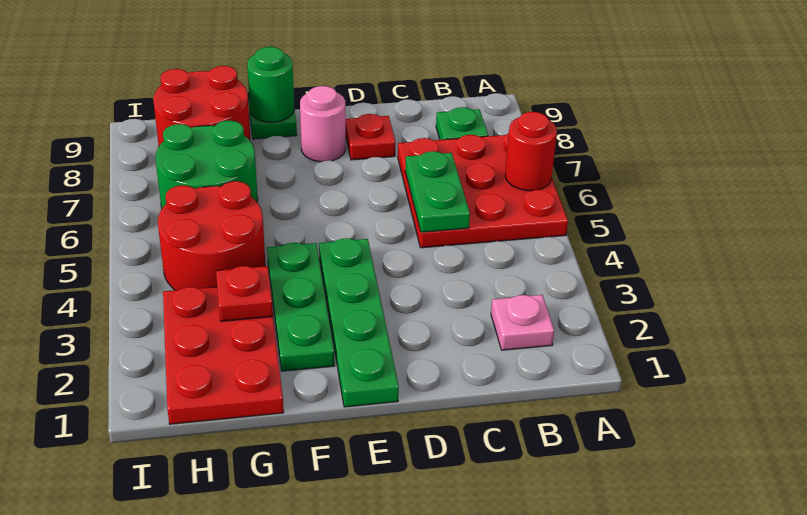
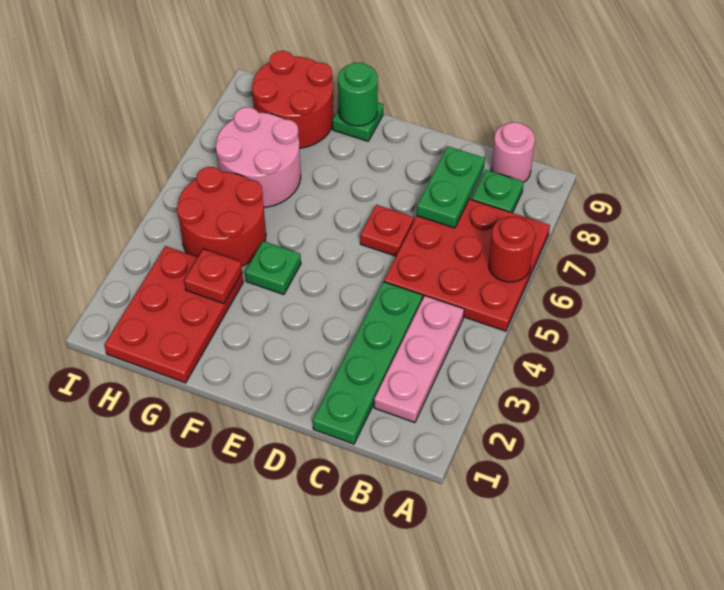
pink 1x1 plate [491,295,554,350] -> pink 1x3 plate [374,296,464,423]
green 1x2 plate [405,151,470,232] -> green 1x2 plate moved to [417,146,485,228]
red 1x1 plate [346,114,395,160] -> red 1x1 plate moved to [360,205,414,256]
green 1x4 plate [319,238,399,407] -> green 1x4 plate moved to [313,282,422,444]
pink 1x1 round brick [300,86,346,162] -> pink 1x1 round brick moved to [491,122,535,182]
green 1x3 plate [267,243,335,371] -> green 1x1 plate [245,241,301,295]
green 2x2 round brick [155,121,258,208] -> pink 2x2 round brick [216,107,301,207]

